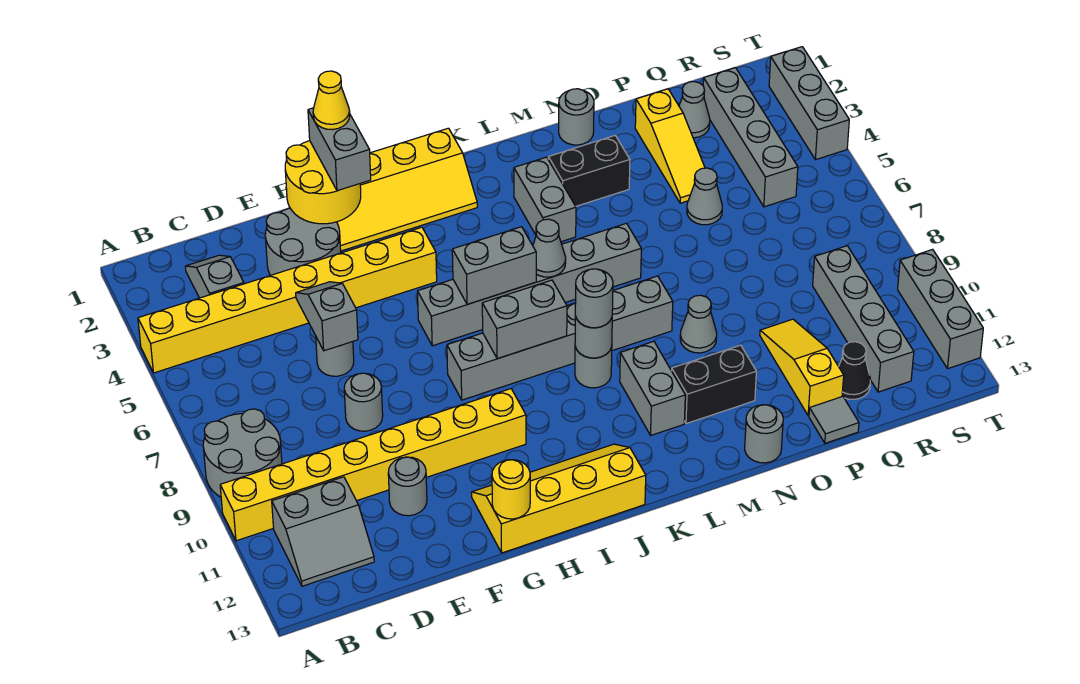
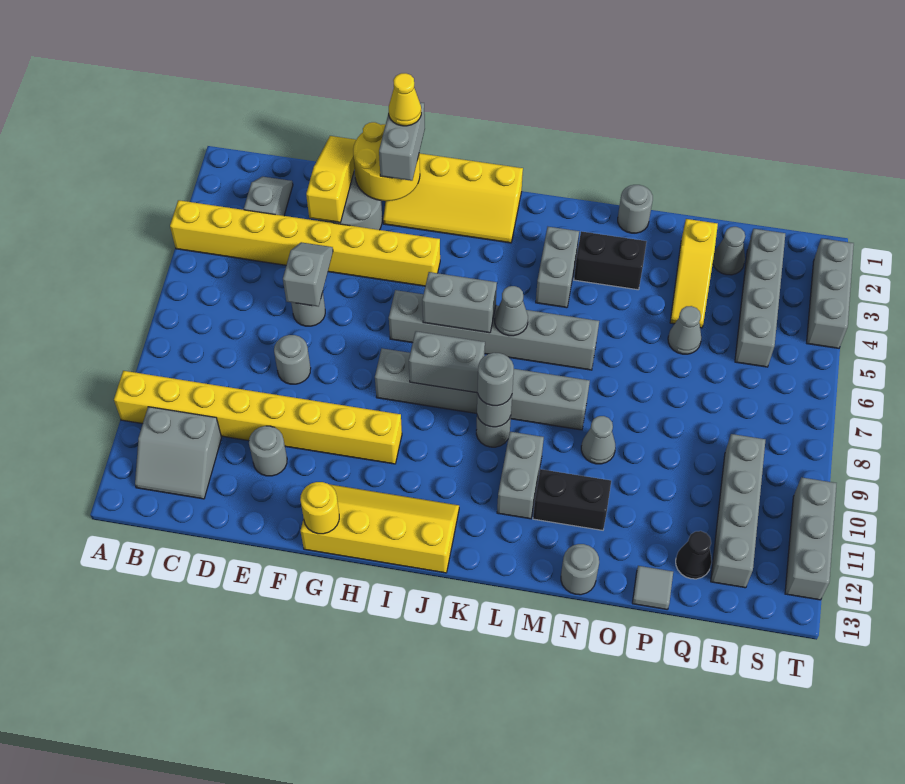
grey 2x2 round brick [203,409,282,497] -> none
yellow 1x3 slope [760,319,844,416] -> yellow 1x3 slope moved to [306,136,356,223]

